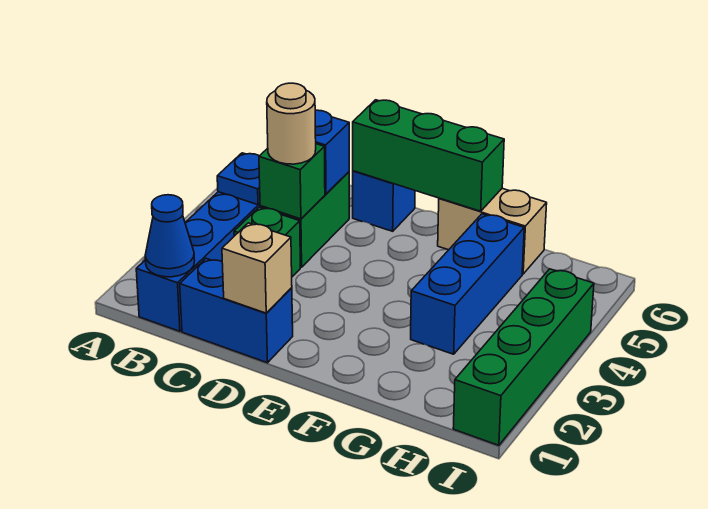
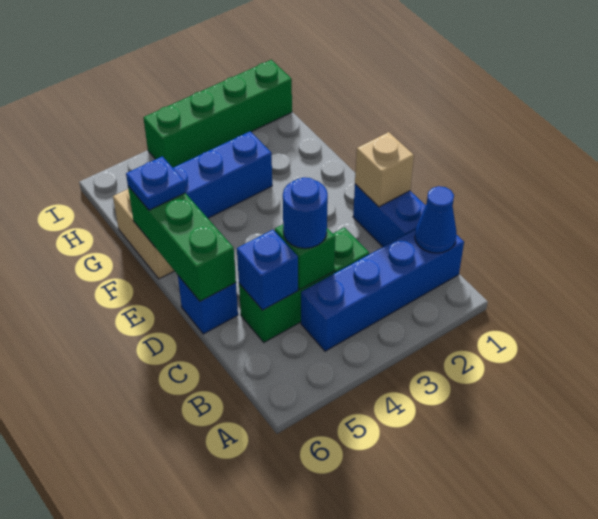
blue 1x1 plate [217,153,260,205] -> blue 1x1 plate moved to [126,156,185,210]
tan 1x1 round brick [267,83,316,164] -> blue 1x1 round brick [283,177,328,248]

